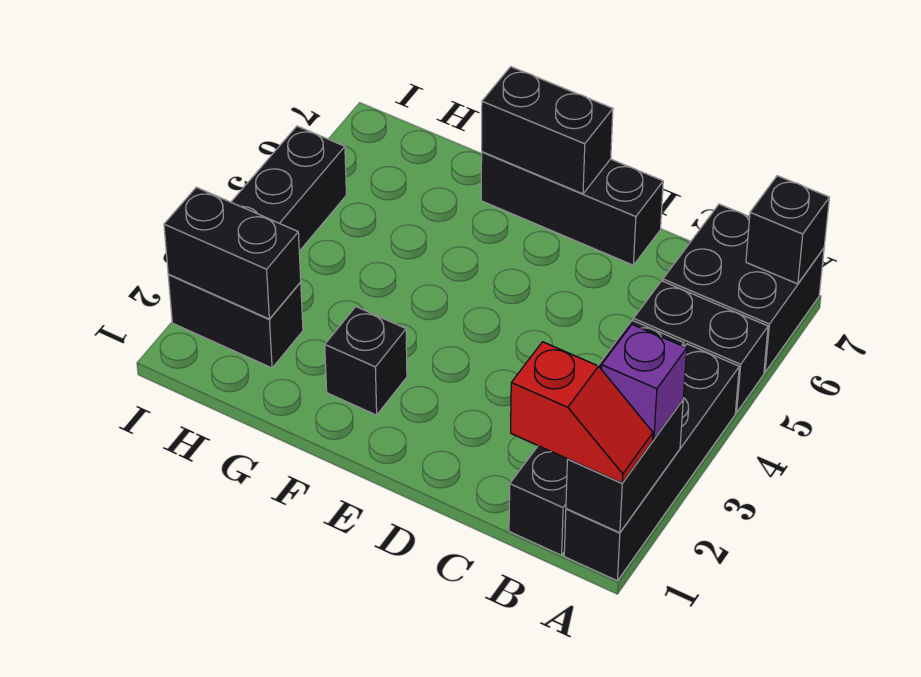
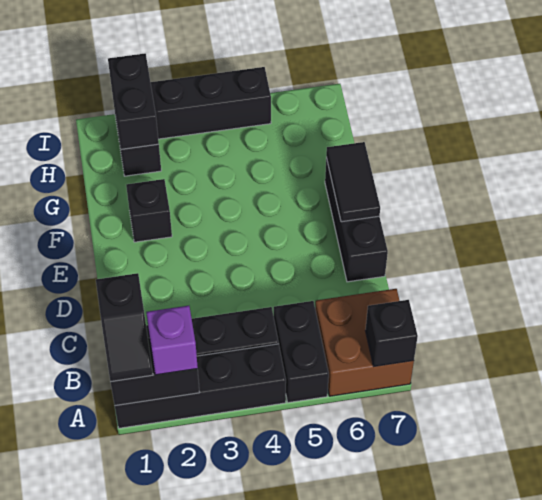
red 1x2 slope [511,342,653,483] -> black 1x2 slope [96,273,153,382]
black 2x2 brick [663,204,824,372] -> brown 2x2 brick [315,289,414,396]
black 1x2 brick [482,67,613,194] -> black 1x2 tile [326,142,380,222]

